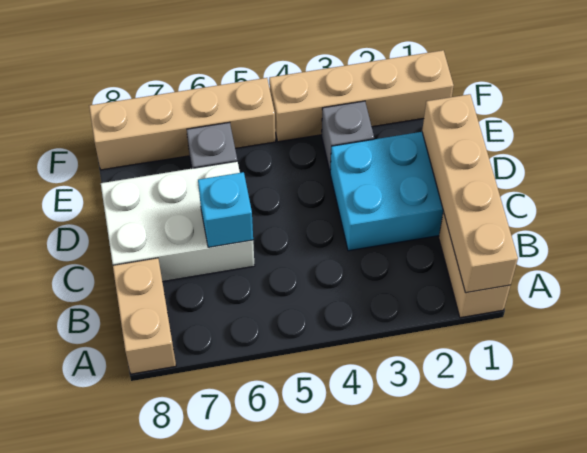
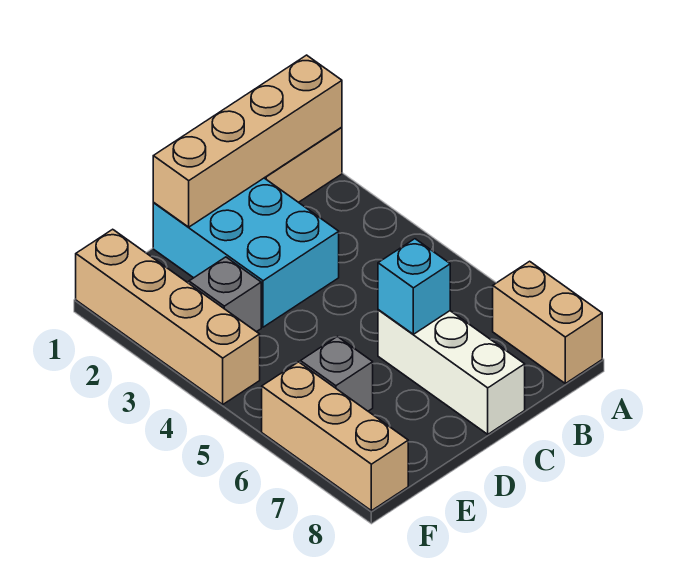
tan 1x2 brick [113,258,176,374] -> tan 1x2 brick turned to [493,261,602,383]
white 2x3 brick [101,161,255,282] -> white 1x3 brick [378,310,525,434]
tan 1x4 brick [89,78,275,170] -> tan 1x3 brick [262,362,408,511]

